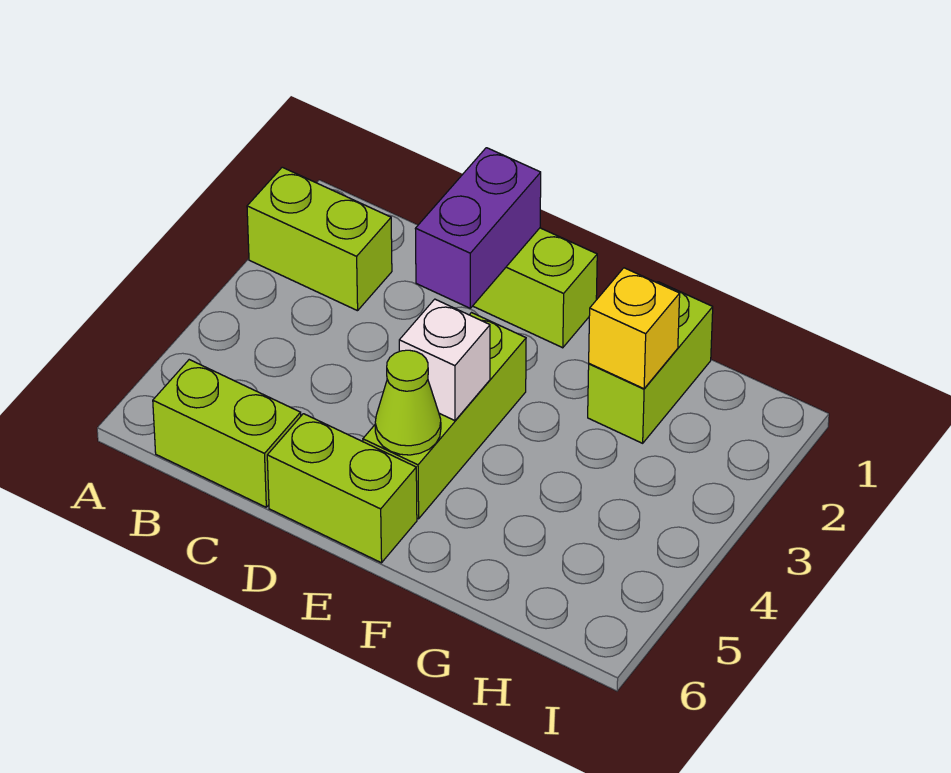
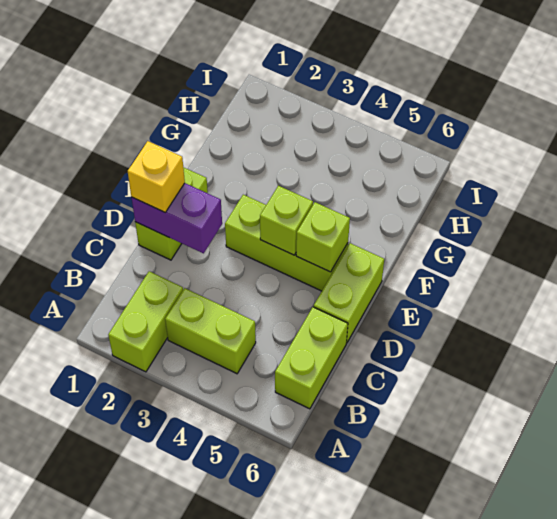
white 1x1 brick [399,299,490,421] -> lime 1x1 brick [260,186,313,255]
lime 1x1 cone [375,350,441,455] -> lime 1x1 brick [296,202,350,272]
lime 1x2 brick [588,282,713,443] -> lime 1x2 brick moved to [165,288,256,374]
yellow 1x1 brick [589,268,680,389] -> yellow 1x1 brick moved to [128,141,185,212]

